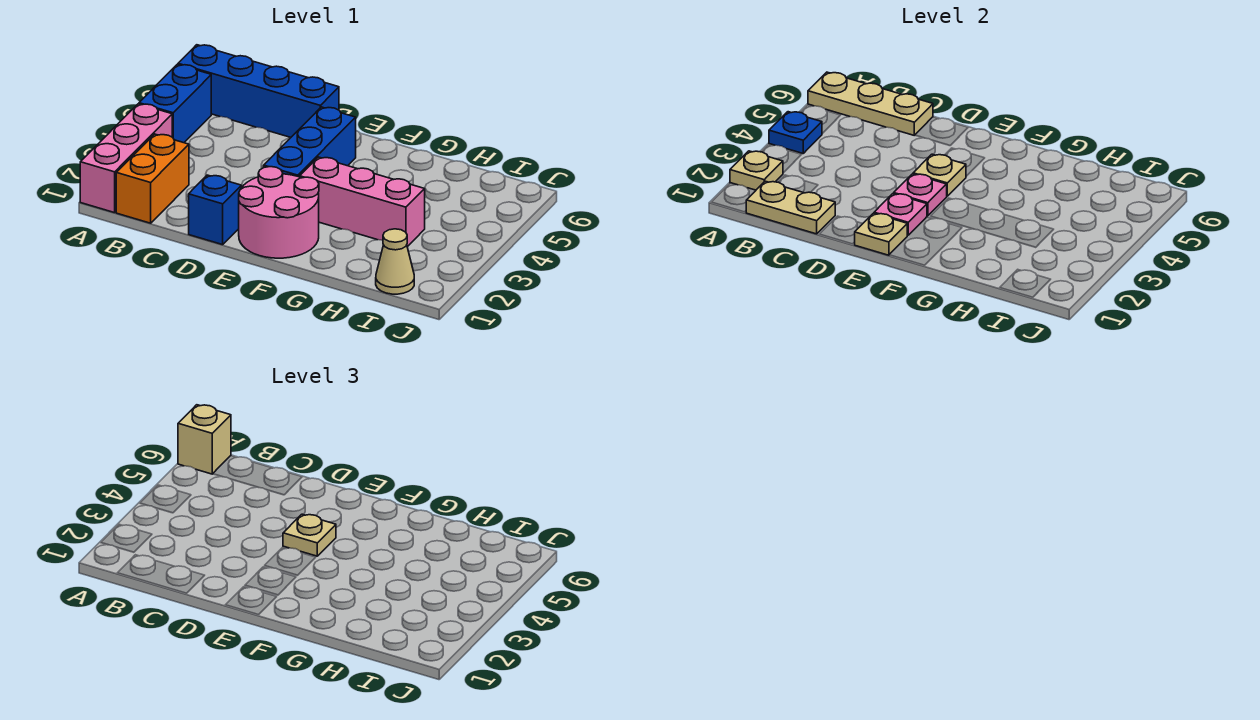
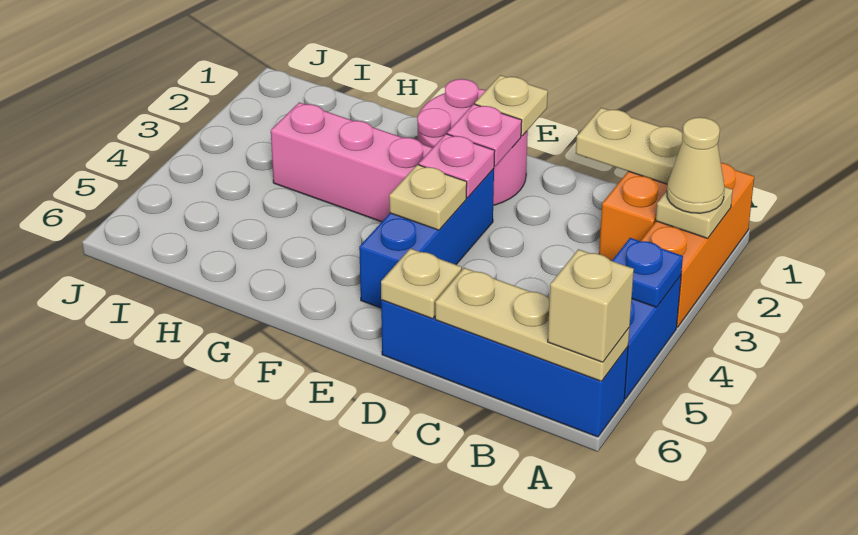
pink 1x3 brick [80,104,172,213] -> orange 1x3 brick [641,163,754,327]
blue 1x1 brick [189,175,241,245] -> none
tan 1x1 plate [283,514,336,556] -> tan 1x1 plate moved to [381,248,462,319]
tan 1x1 cone [376,229,414,294] -> tan 1x1 cone moved to [667,117,725,213]

